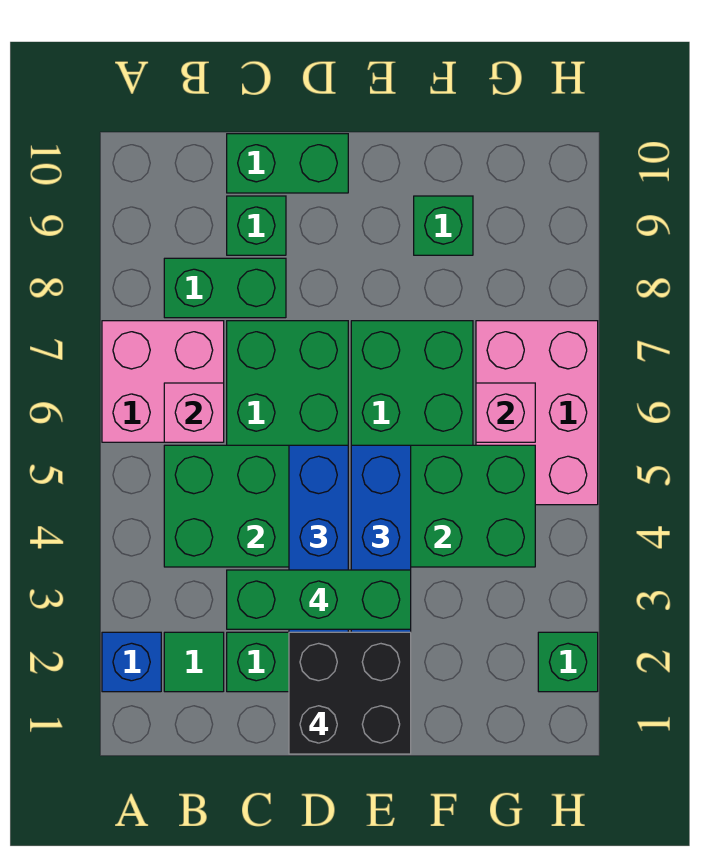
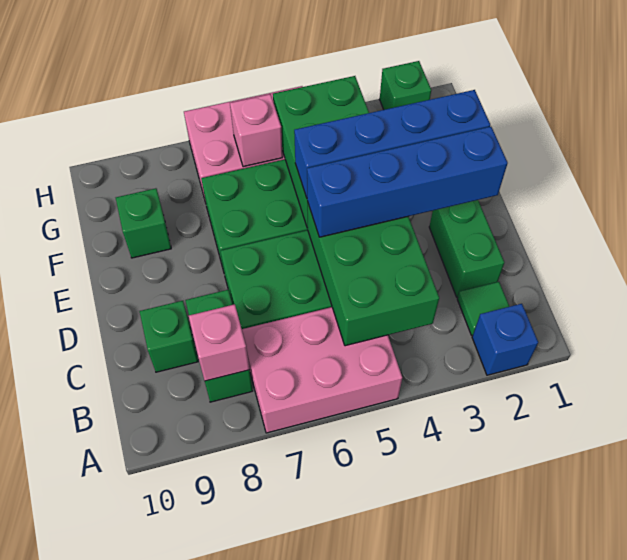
pink 2x2 brick [102,321,224,442] -> pink 2x3 brick [242,307,402,433]
pink 1x1 brick [164,383,224,442] -> pink 1x1 brick moved to [189,304,250,381]
green 1x3 brick [227,570,411,629] -> none
green 1x2 brick [227,134,348,193] -> none
black 2x2 brick [289,632,411,754] -> none

